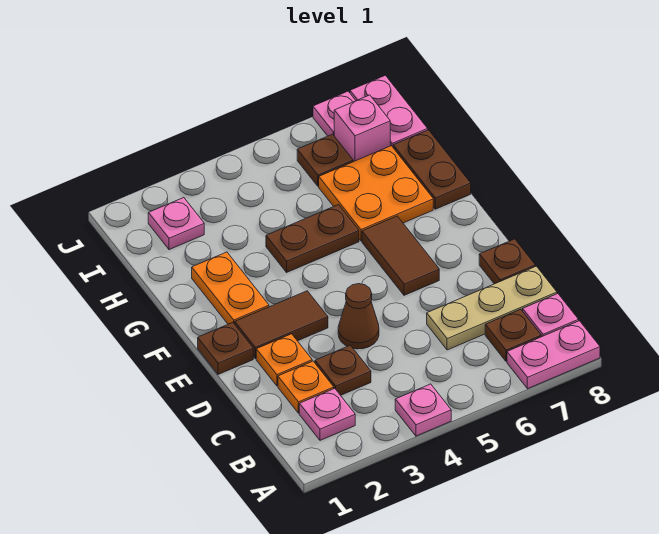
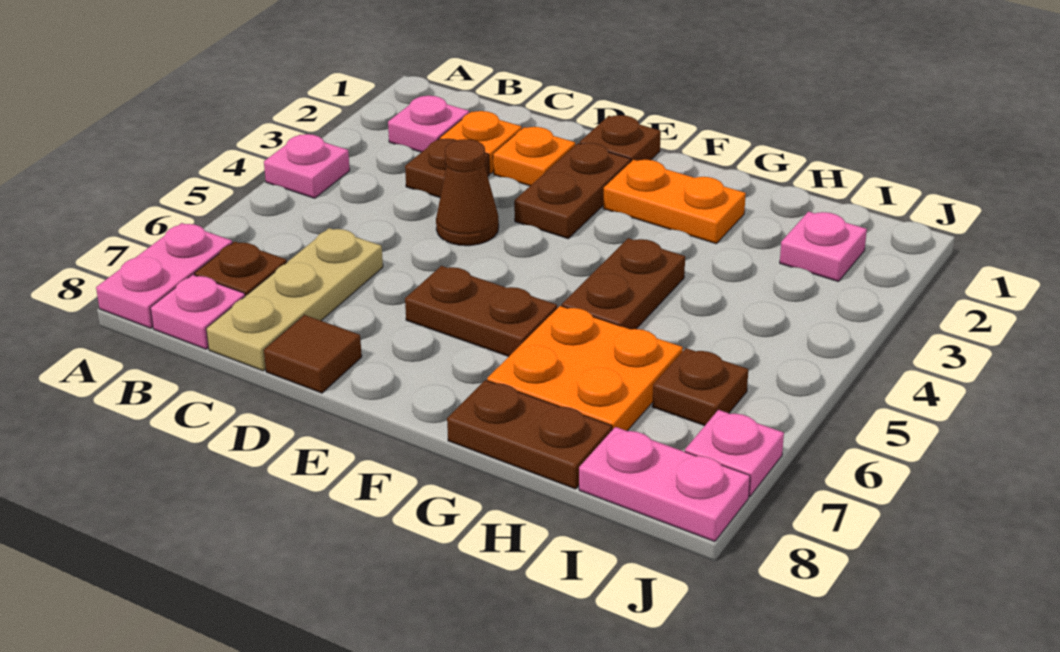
brown 1x1 plate [479,239,535,284] -> brown 1x1 tile [264,315,362,393]
brown 1x2 tile [235,291,328,359] -> brown 1x2 plate [514,143,631,239]
brown 1x2 tile [362,216,439,295] -> brown 1x2 plate [405,266,557,357]
pink 1x1 brick [334,95,390,162] -> none

